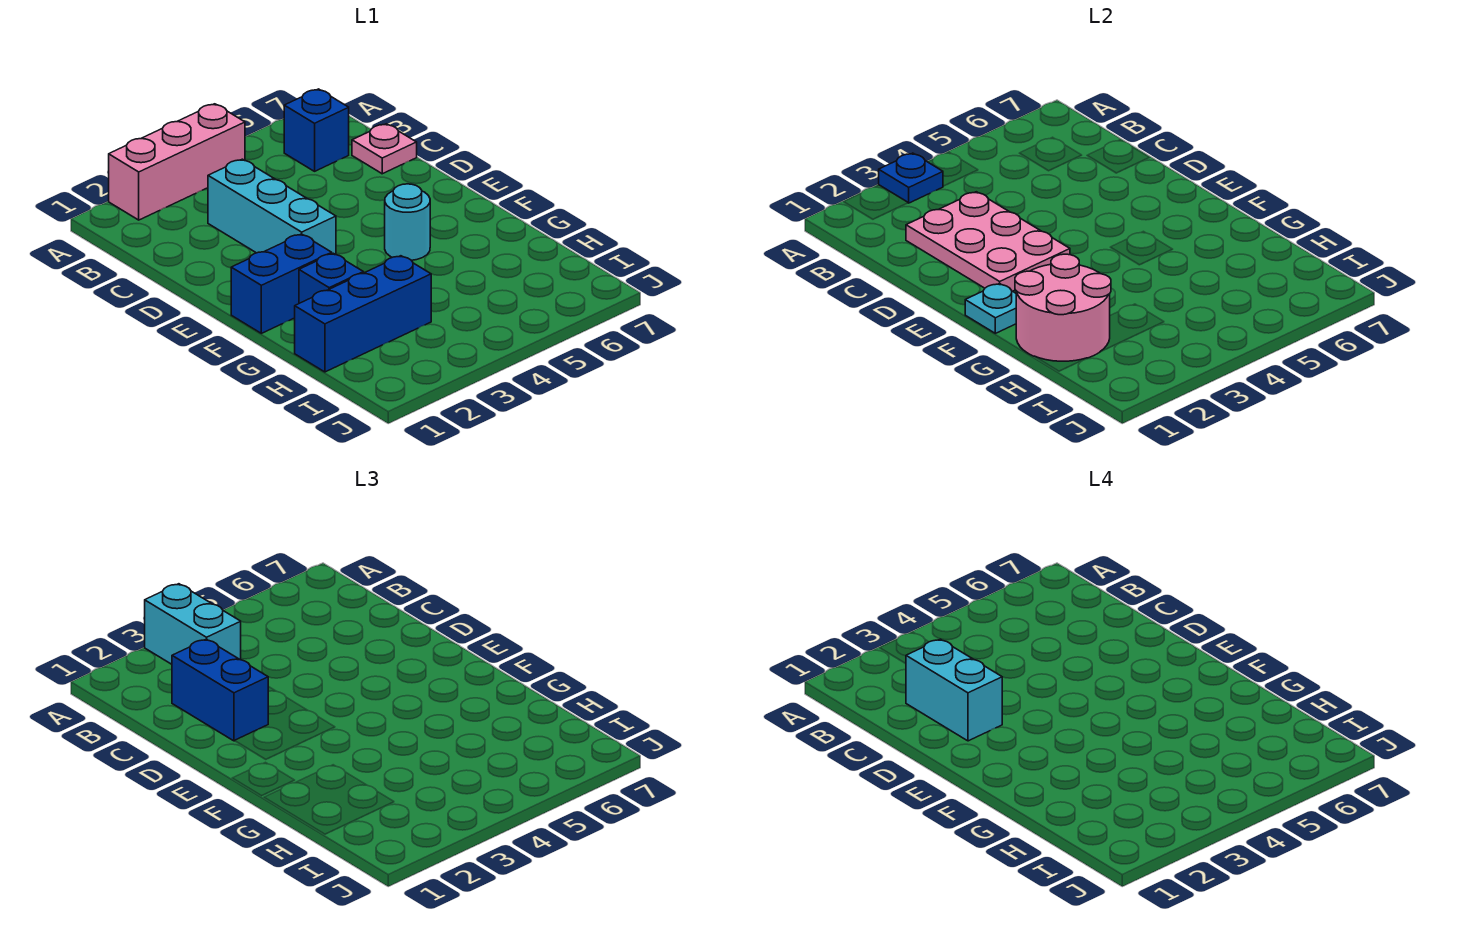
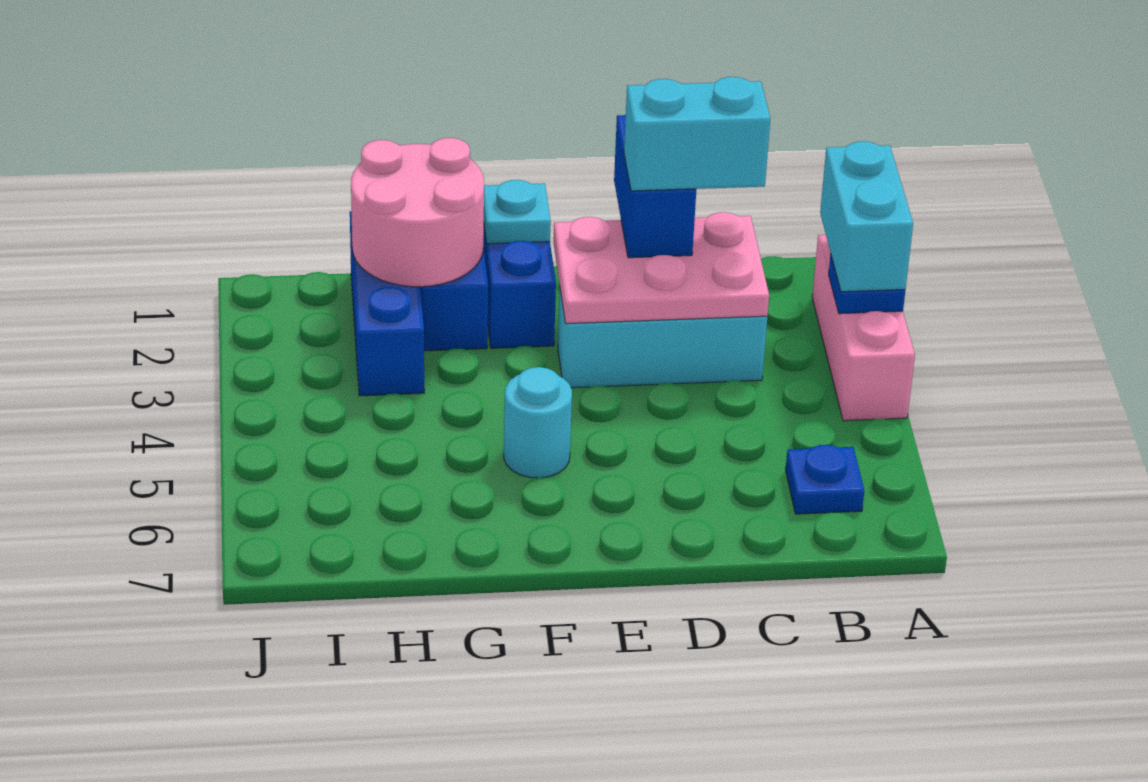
cyan 1x2 brick [145,584,241,664] -> cyan 1x2 brick turned to [820,141,913,292]
blue 1x1 brick [284,89,349,171] -> blue 1x1 plate [786,445,864,514]
blue 1x2 brick [172,639,268,741] -> blue 1x2 brick turned to [614,115,696,258]
pink 1x1 plate [352,124,417,174] -> none

